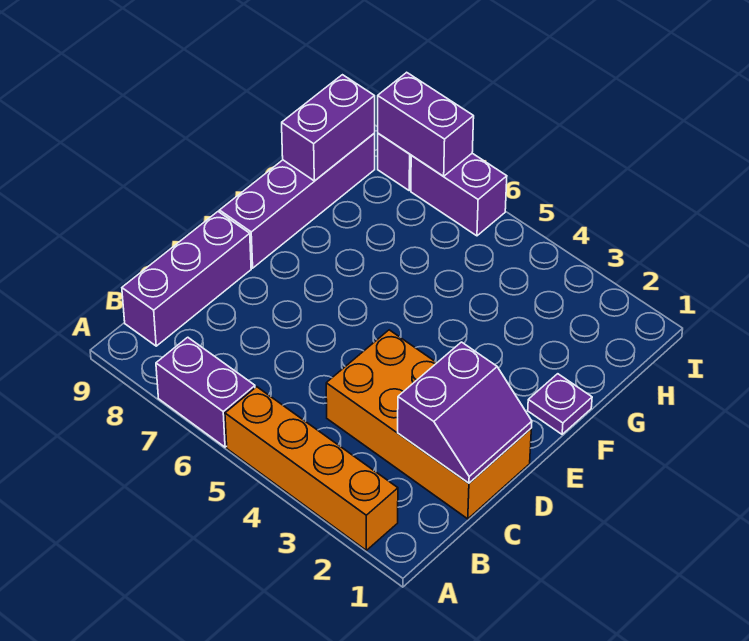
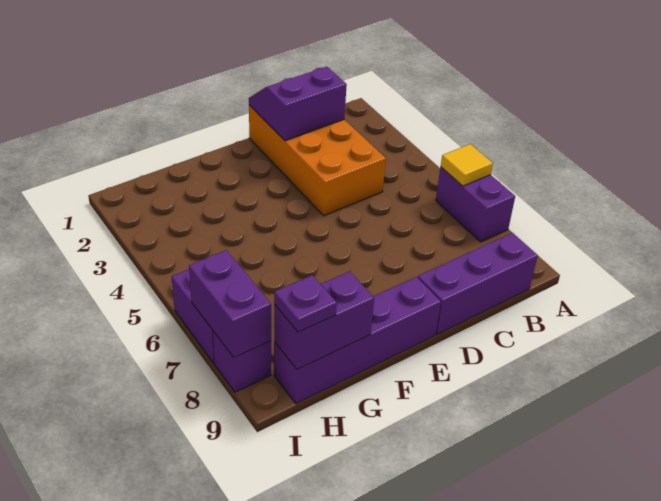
orange 1x4 brick [225,387,398,550] -> none
none -> yellow 1x1 tile [441,144,493,186]
purple 1x1 plate [528,374,592,434] -> purple 1x1 plate moved to [274,275,337,332]

